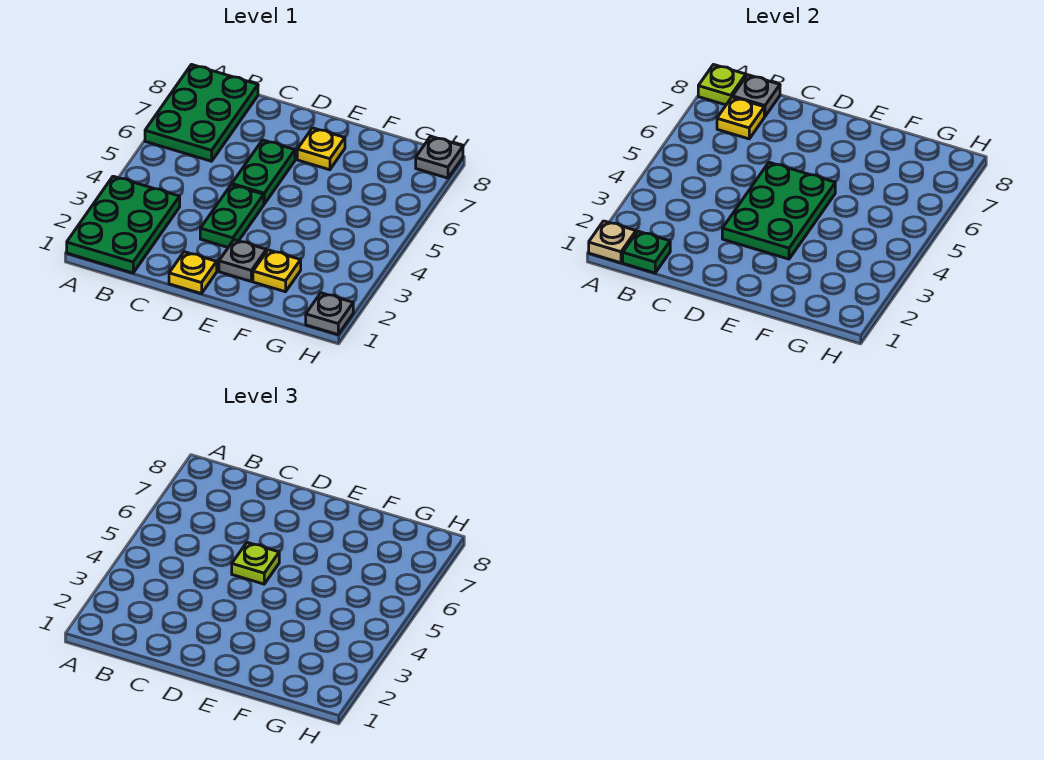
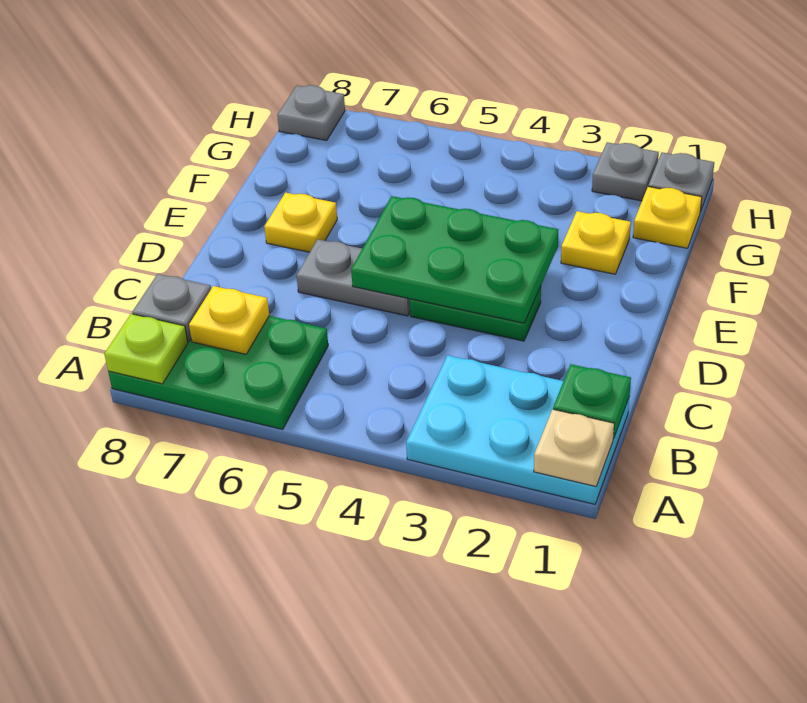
green 2x3 plate [67,176,180,273] -> cyan 2x3 plate [406,355,630,504]
yellow 1x1 plate [169,252,217,294] -> yellow 1x1 plate moved to [633,187,702,248]
green 1x2 plate [232,140,295,204] -> grey 1x2 plate [296,239,410,316]
lime 1x1 plate [232,542,279,584] -> none
grey 1x1 plate [219,240,266,281] -> grey 1x1 plate moved to [592,142,659,201]

